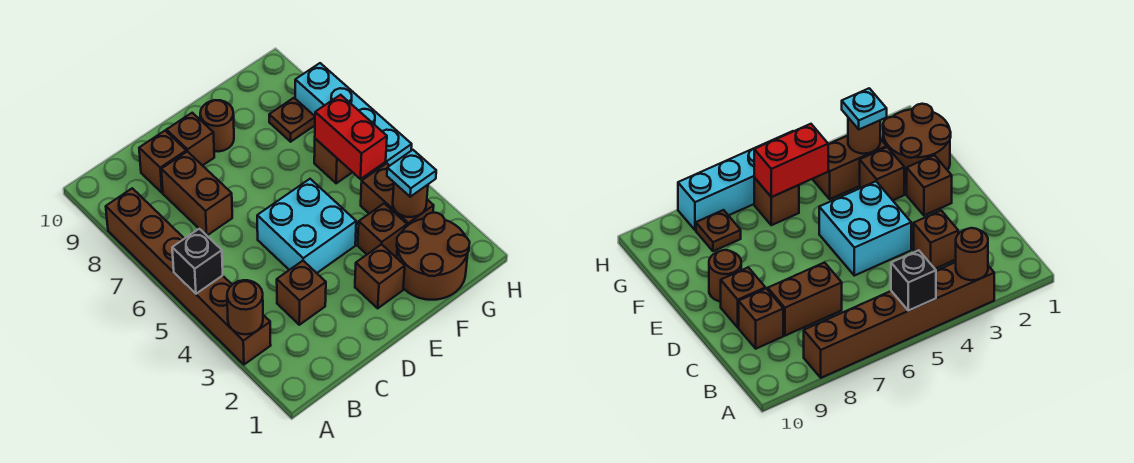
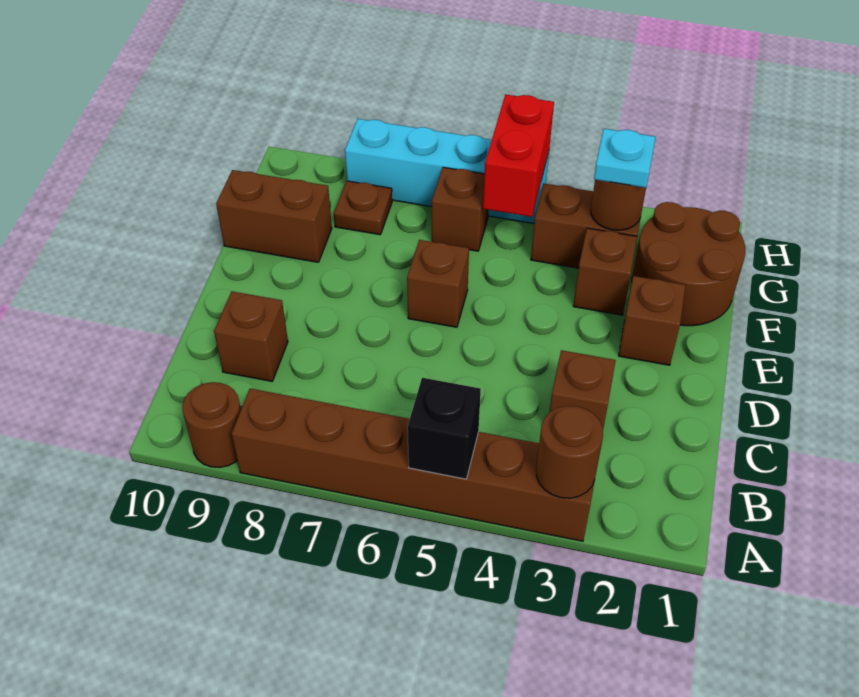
brown 1x2 brick [161,151,232,235] -> brown 1x2 brick moved to [216,170,332,262]
cyan 2x2 brick [257,179,356,273] -> none
brown 1x1 brick [167,113,214,166] -> brown 1x1 brick moved to [407,240,469,327]
brown 1x1 round brick [200,100,234,151] -> brown 1x1 round brick moved to [182,382,241,468]
red 1x2 brick [315,95,387,179] -> red 1x2 brick turned to [483,94,554,217]

